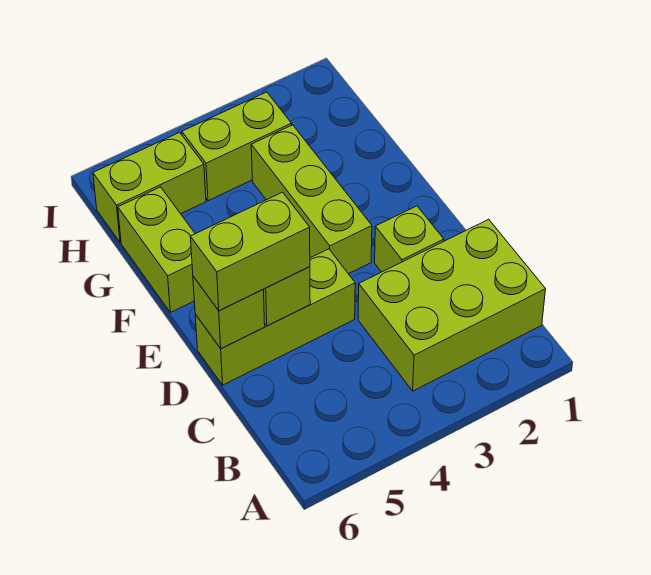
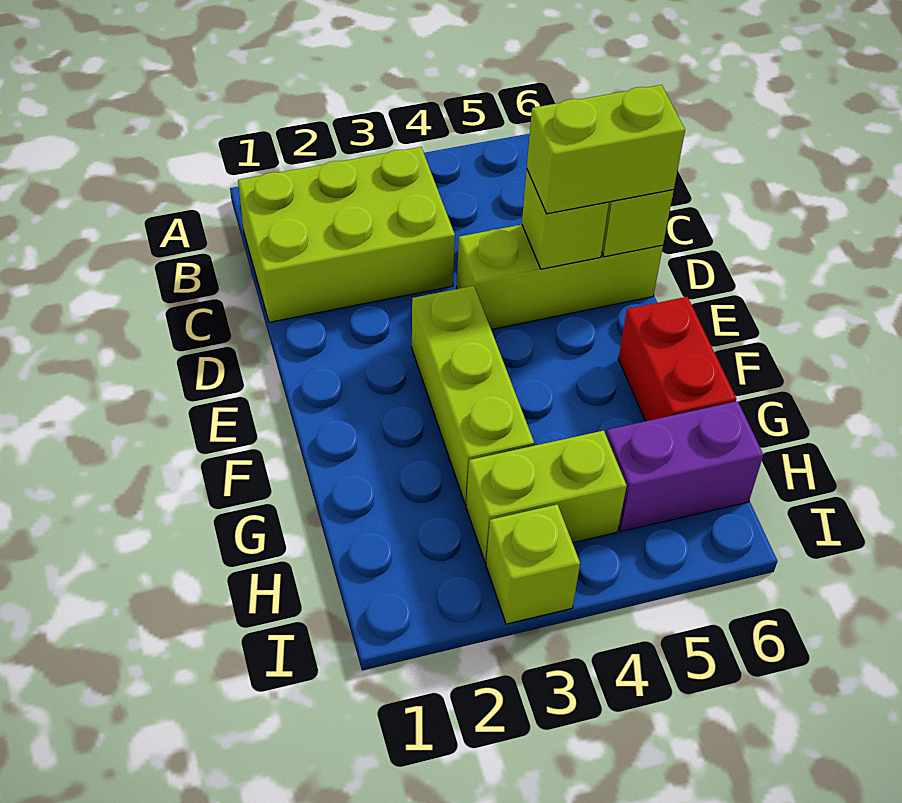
lime 1x1 brick [375,206,444,272] -> lime 1x1 brick moved to [486,504,580,624]
lime 1x2 brick [118,187,195,312] -> red 1x2 brick [618,297,736,421]
lime 1x2 brick [93,132,206,242] -> purple 1x2 brick [606,401,763,532]

